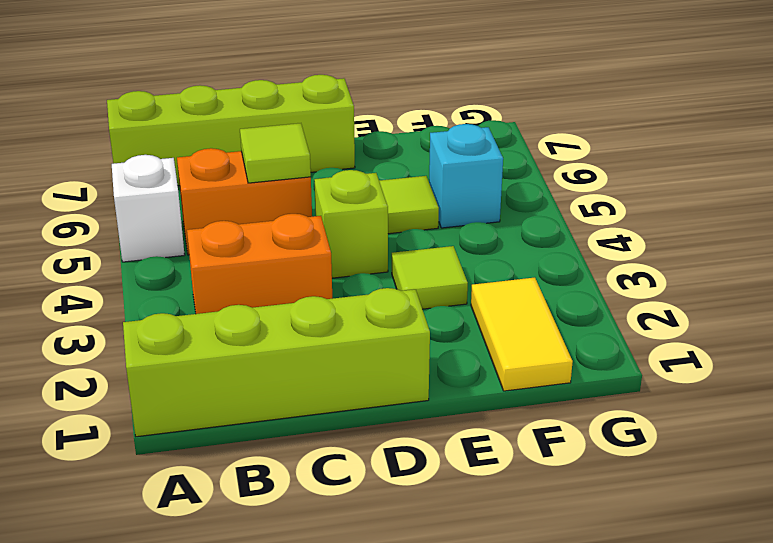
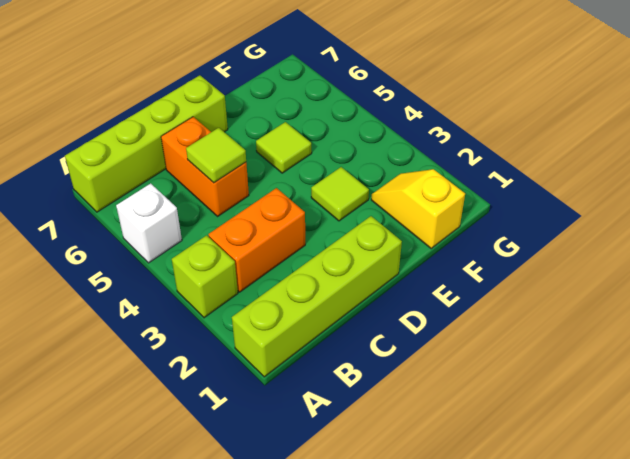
orange 1x2 brick [177,148,312,255] -> orange 1x2 brick turned to [161,117,249,216]
lime 1x1 brick [314,170,388,278] -> lime 1x1 brick moved to [172,235,238,318]
yellow 1x2 tile [471,278,573,391] -> yellow 1x2 slope [371,169,465,248]
cyan 1x1 brick [429,124,503,228] -> none

